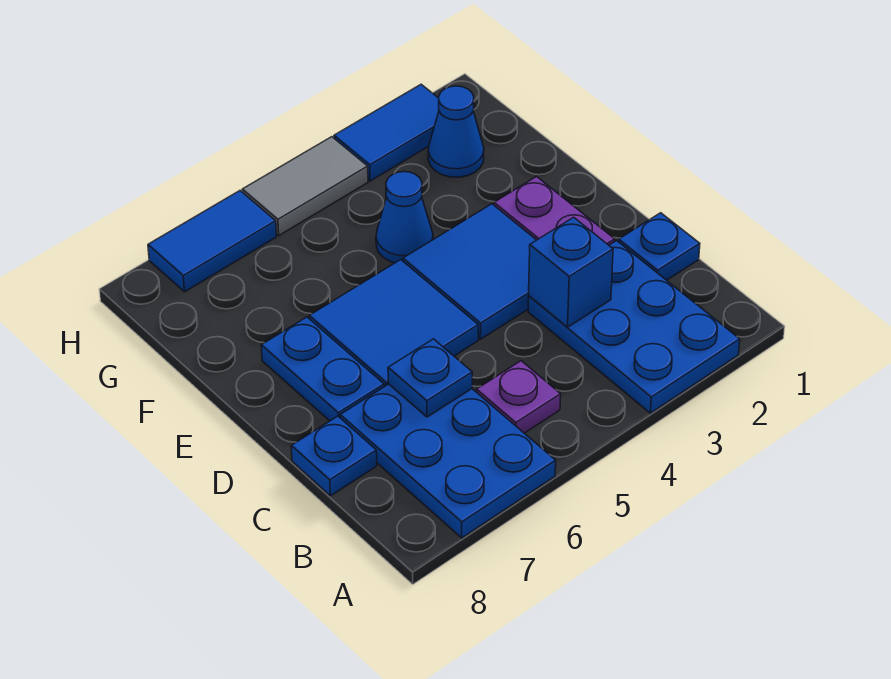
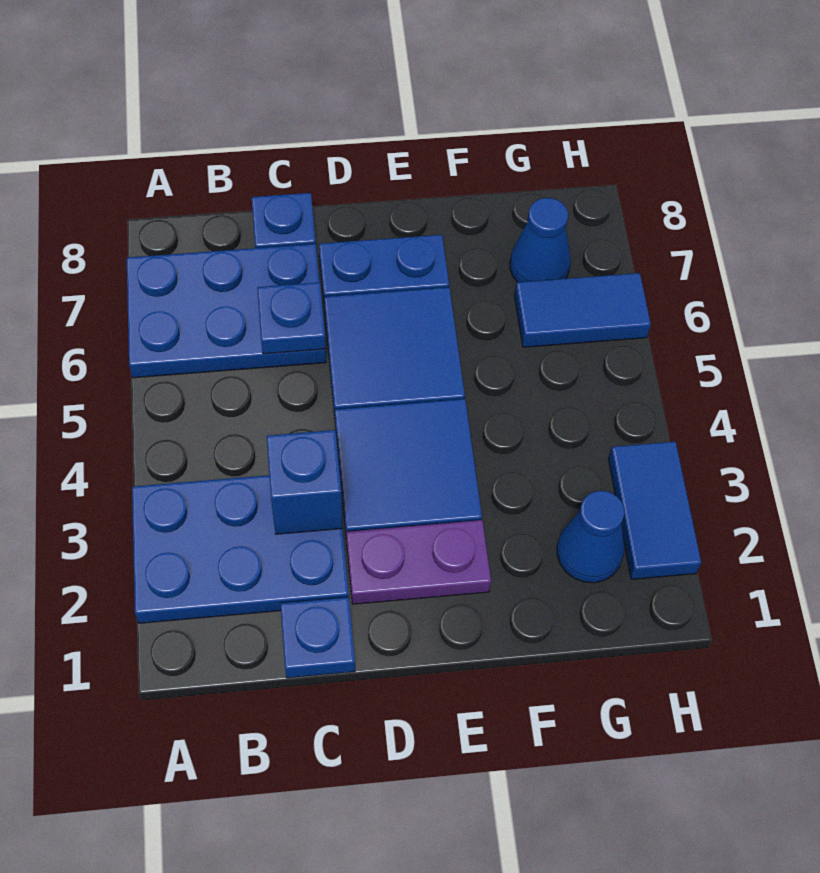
purple 1x1 plate [476,361,561,433] -> none
blue 1x1 cone [376,172,433,263] -> blue 1x1 cone moved to [510,198,570,282]
grey 1x2 tile [242,137,368,235] -> none
blue 1x2 tile [148,191,276,292] -> blue 1x2 tile turned to [515,273,651,347]

